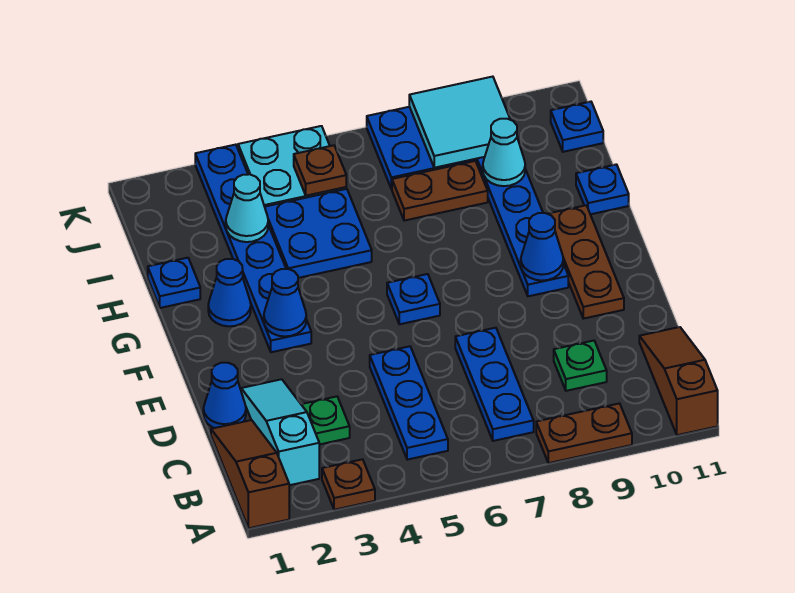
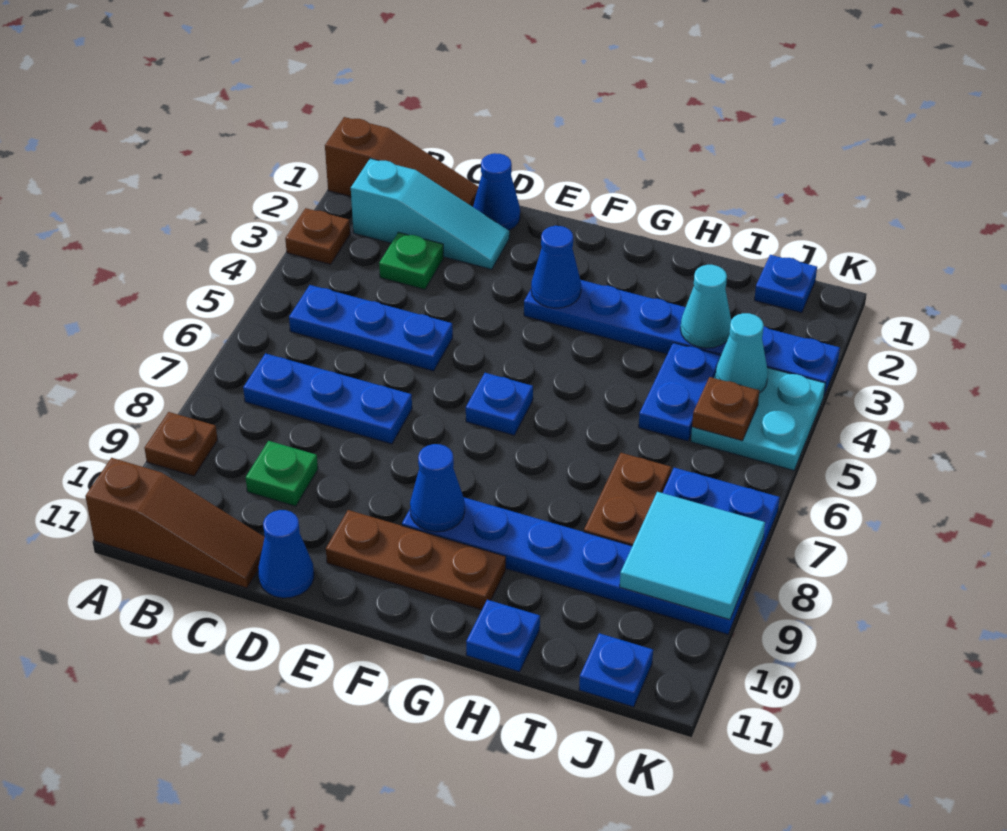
brown 1x2 plate [536,403,632,463] -> brown 1x1 plate [145,412,218,476]
blue 1x1 cone [208,259,251,326] -> blue 1x1 cone moved to [258,510,314,598]
blue 1x1 plate [148,258,200,308] -> blue 1x1 plate moved to [754,255,817,313]
blue 2x2 plate [265,189,372,278] -> blue 1x2 plate [639,343,721,441]
cyan 1x1 cone [483,119,525,186] -> cyan 1x1 cone moved to [715,313,768,393]

